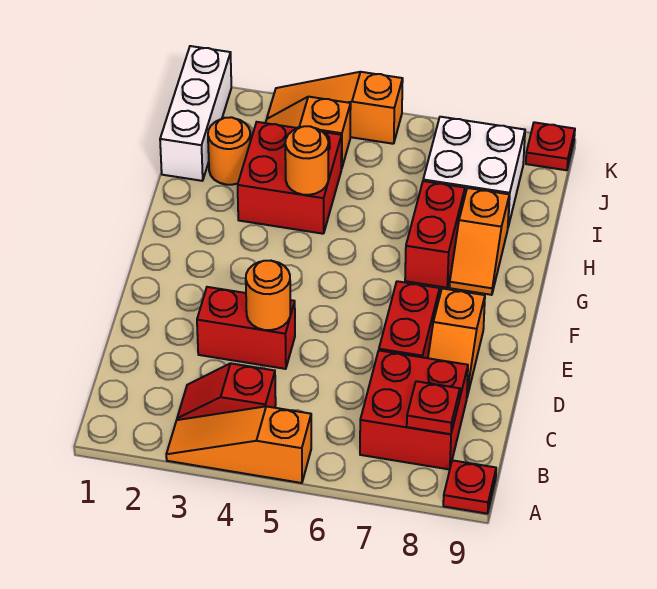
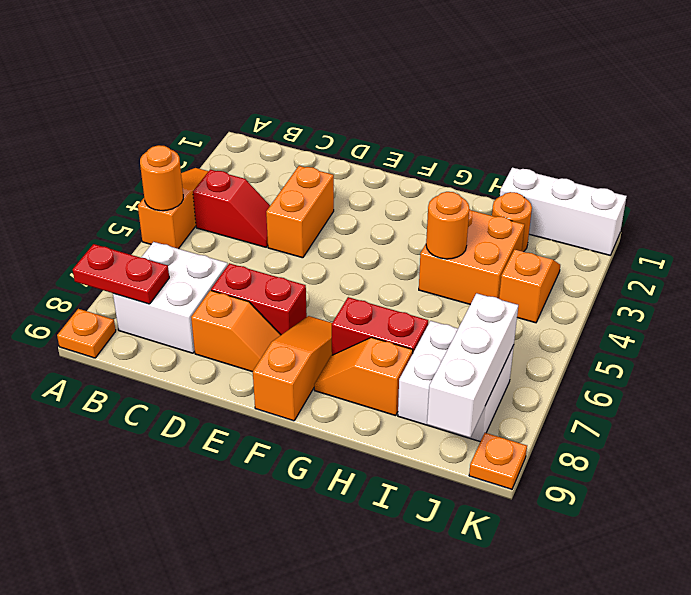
red 1x1 plate [443,460,496,514] -> orange 1x1 plate [57,309,116,358]
red 1x2 slope [177,363,276,420] -> red 1x2 slope turned to [193,169,270,247]
red 2x2 brick [360,351,468,469] -> white 2x2 brick [113,242,228,353]
red 1x1 plate [407,381,460,434] -> red 1x2 plate [73,244,169,304]
red 1x2 brick [197,287,295,369] -> orange 1x2 brick [266,166,334,258]
orange 1x1 round brick [246,261,290,330] -> orange 1x1 round brick moved to [140,145,183,211]
orange 1x2 slope [428,288,485,397] -> orange 1x2 slope turned to [191,290,281,372]
red 2x2 brick [238,122,342,234] -> orange 2x2 brick [419,209,525,304]
none -> white 1x3 brick [427,293,518,438]
orange 1x3 slope [267,72,403,144] -> orange 1x3 slope moved to [253,316,332,421]
red 1x1 plate [526,122,575,170] -> orange 1x1 plate [469,433,527,489]

